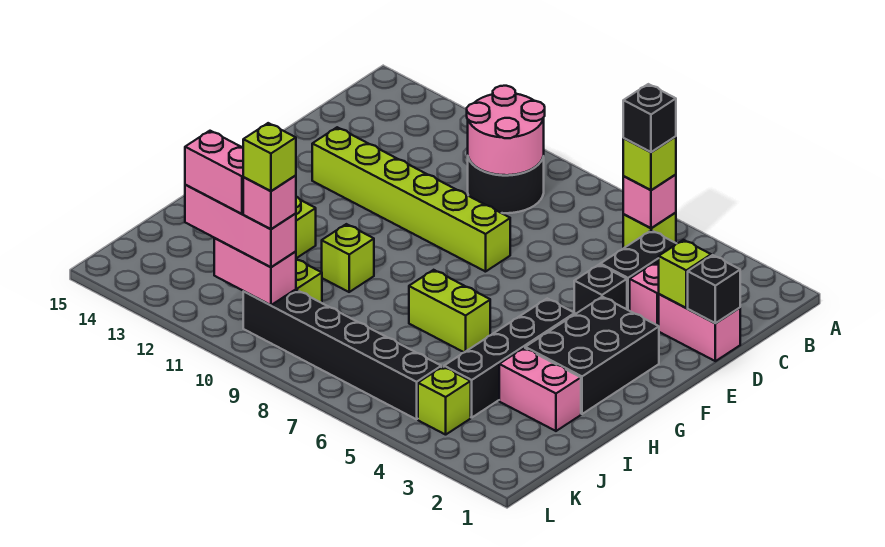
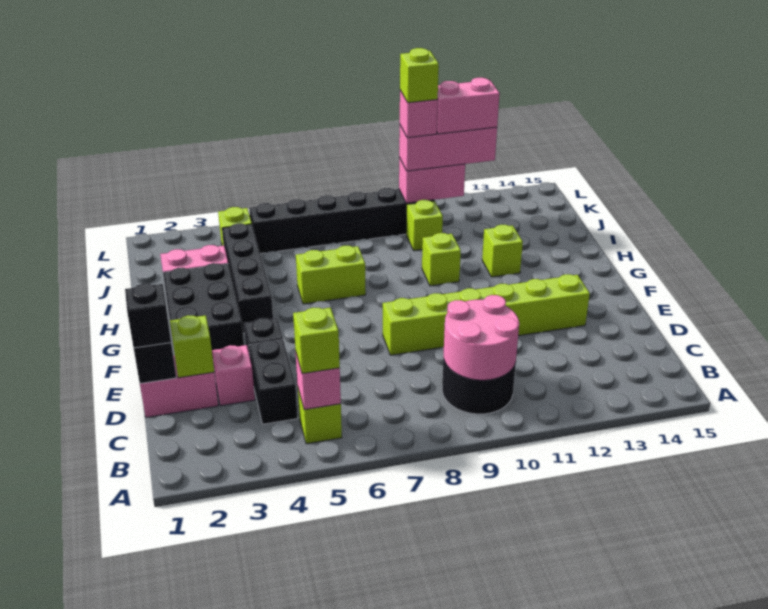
black 1x1 brick [623,84,676,152] -> black 1x1 brick moved to [125,284,171,348]

